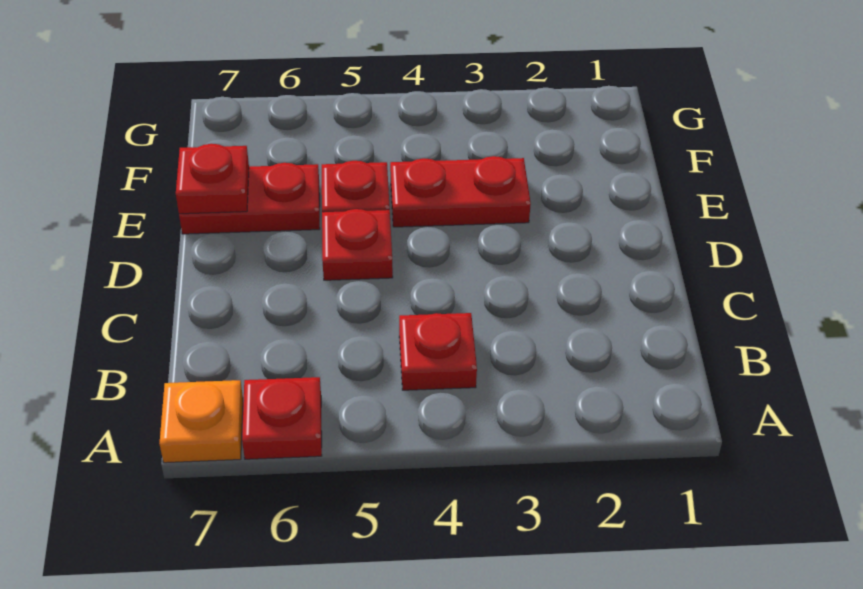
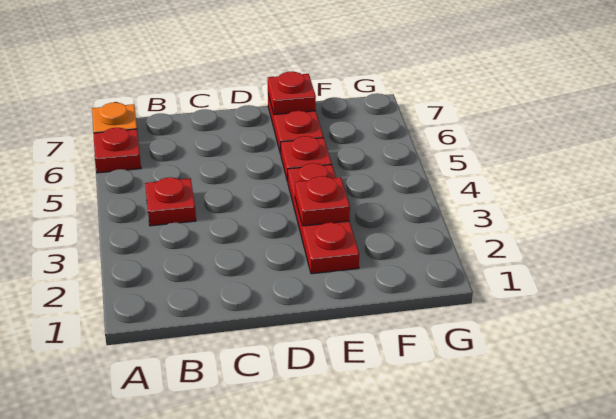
red 1x1 plate [322,209,393,280] -> red 1x1 plate moved to [295,176,350,226]
red 1x2 plate [390,156,531,227] -> red 1x3 plate [288,163,359,274]

